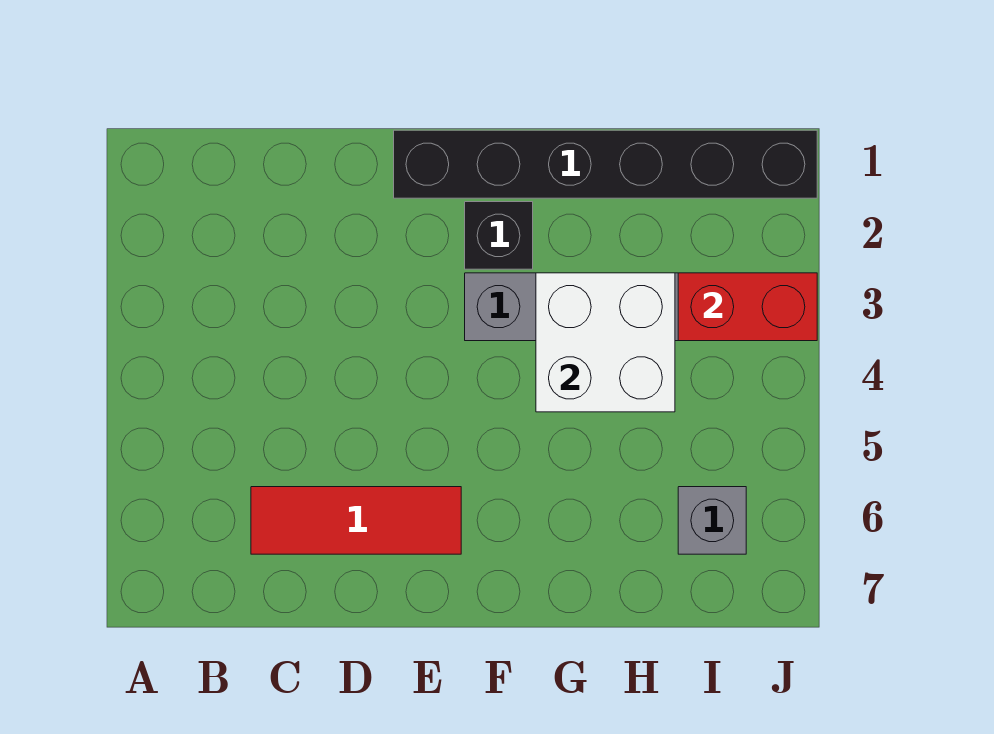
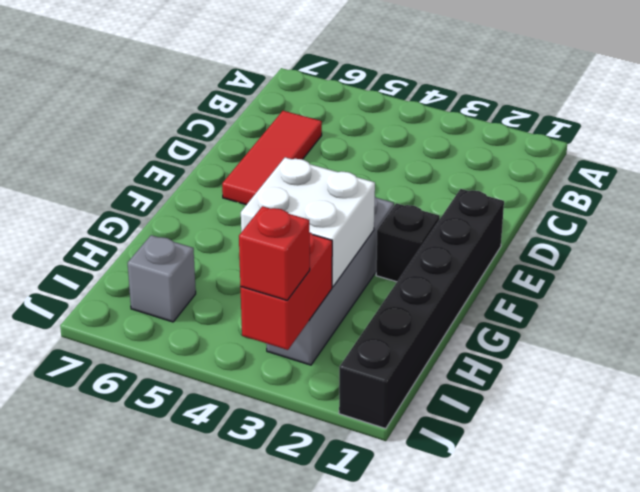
none -> red 1x1 brick [239,206,310,300]

